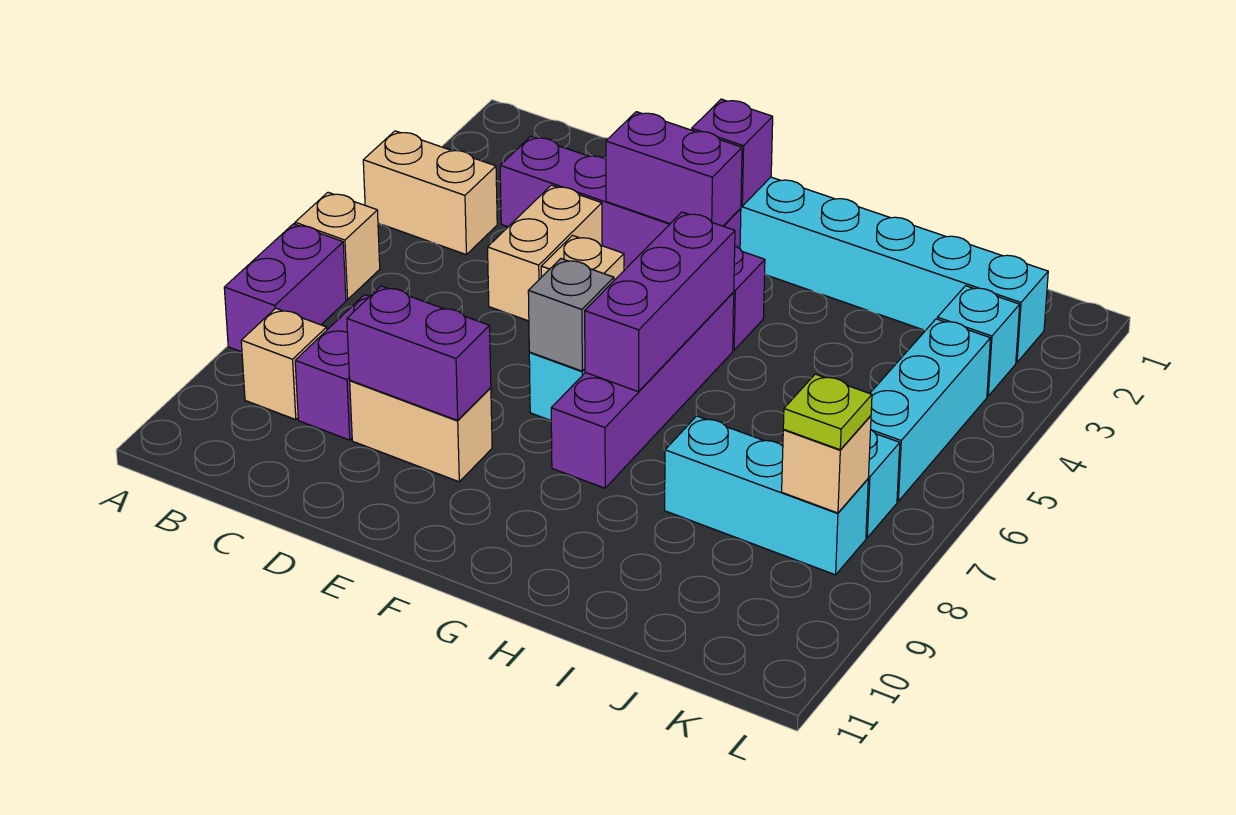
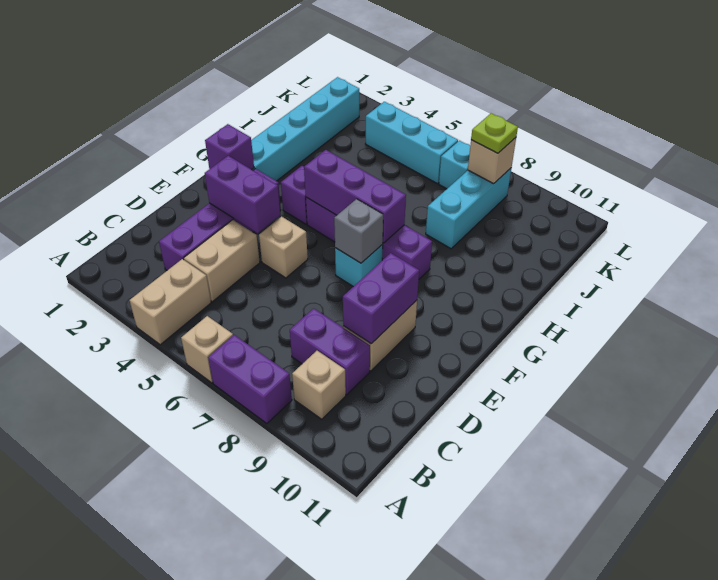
tan 1x2 brick [488,185,602,321] -> tan 1x2 brick turned to [184,220,260,302]
purple 1x2 brick [606,112,742,226] -> purple 1x2 brick turned to [205,156,280,233]
cyan 1x1 brick [937,286,1020,396] -> none

